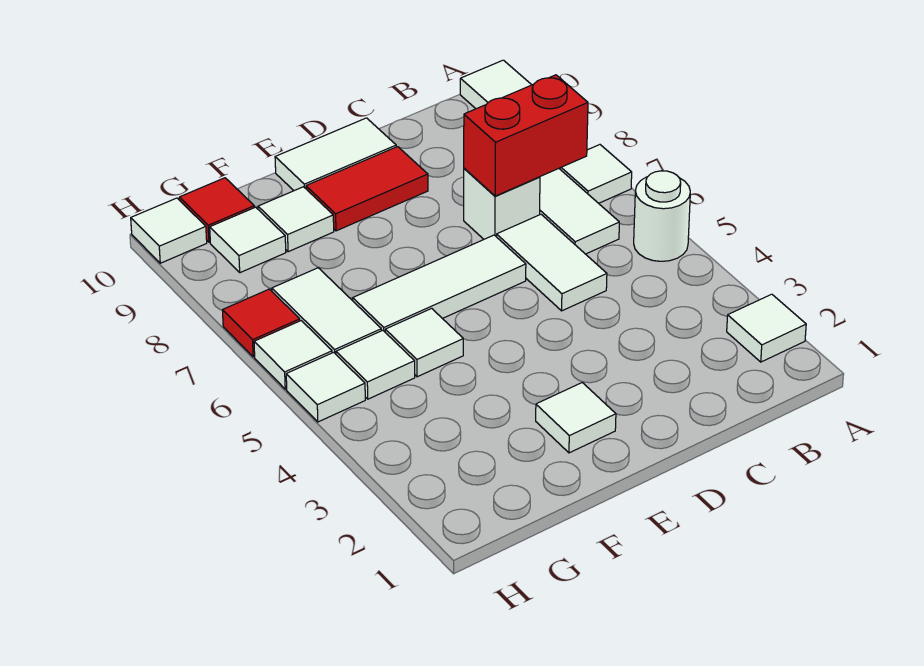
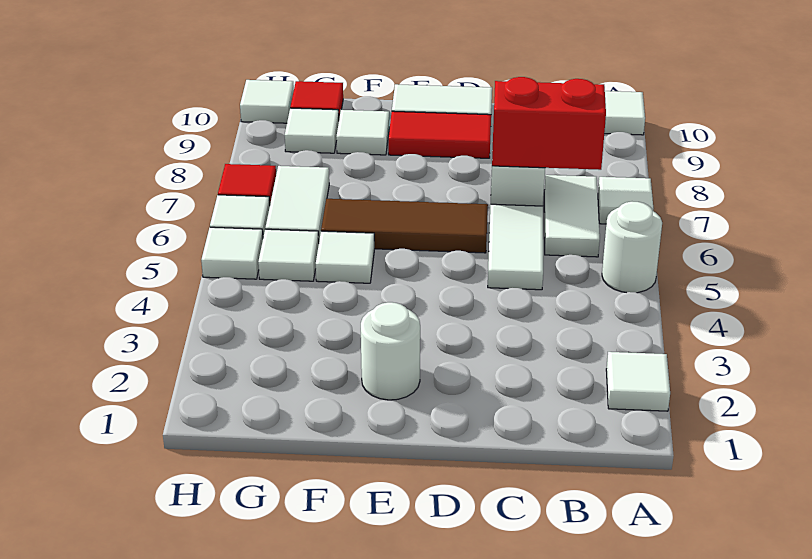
white 1x3 tile [353,235,526,332] -> brown 1x3 tile [321,199,488,253]
white 1x1 tile [536,383,616,453] -> white 1x1 round brick [361,302,420,400]

